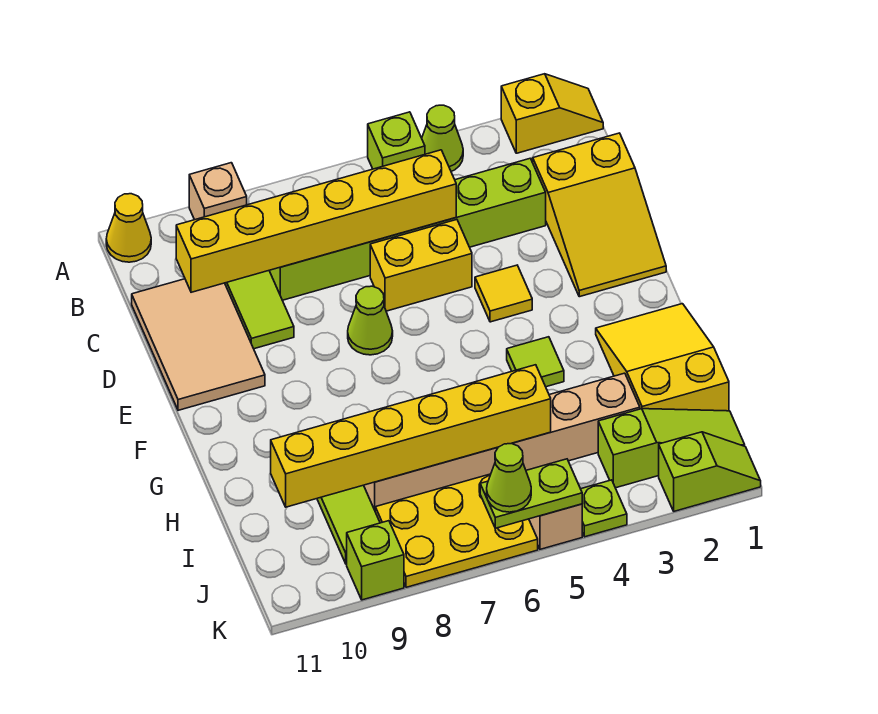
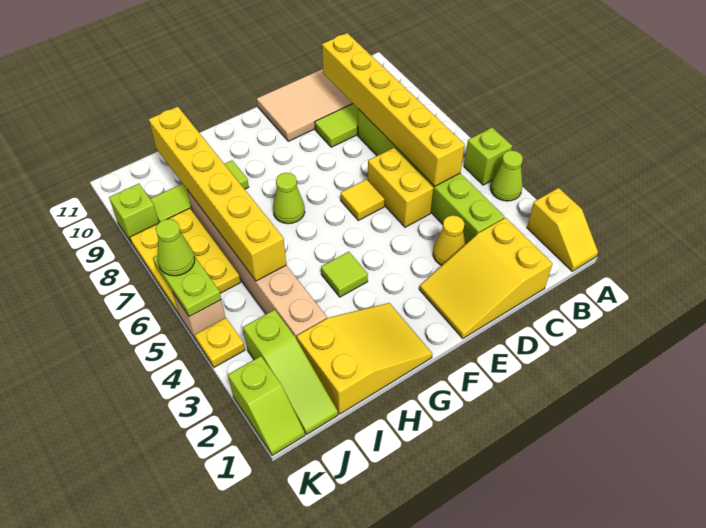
tan 1x1 brick [189,163,247,220] -> none
yellow 1x1 cone [106,194,151,262] -> yellow 1x1 cone moved to [433,215,465,265]
yellow 1x1 tile [475,265,532,322] -> yellow 1x1 tile moved to [341,179,385,220]
lime 1x1 cone [348,286,393,355] -> lime 1x1 cone moved to [273,173,305,224]
lime 1x1 plate [581,480,627,537] -> yellow 1x1 plate [195,318,245,367]

